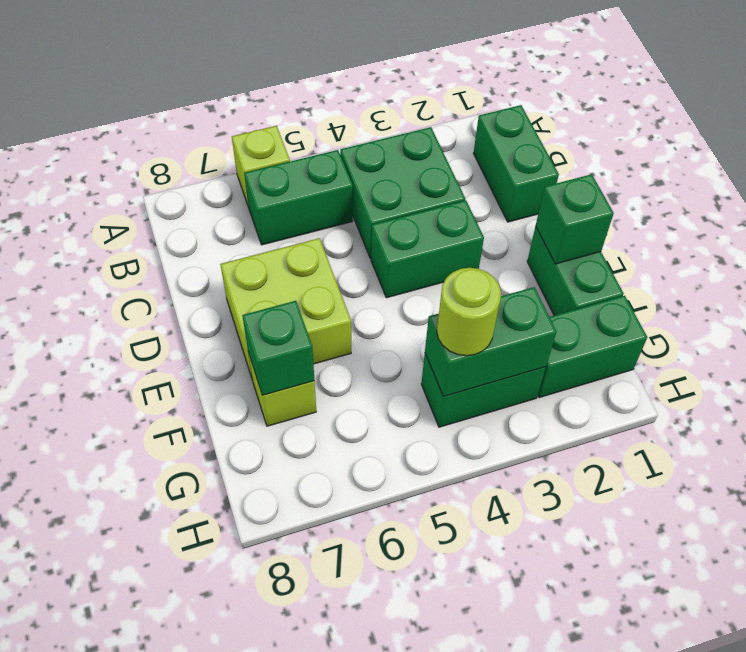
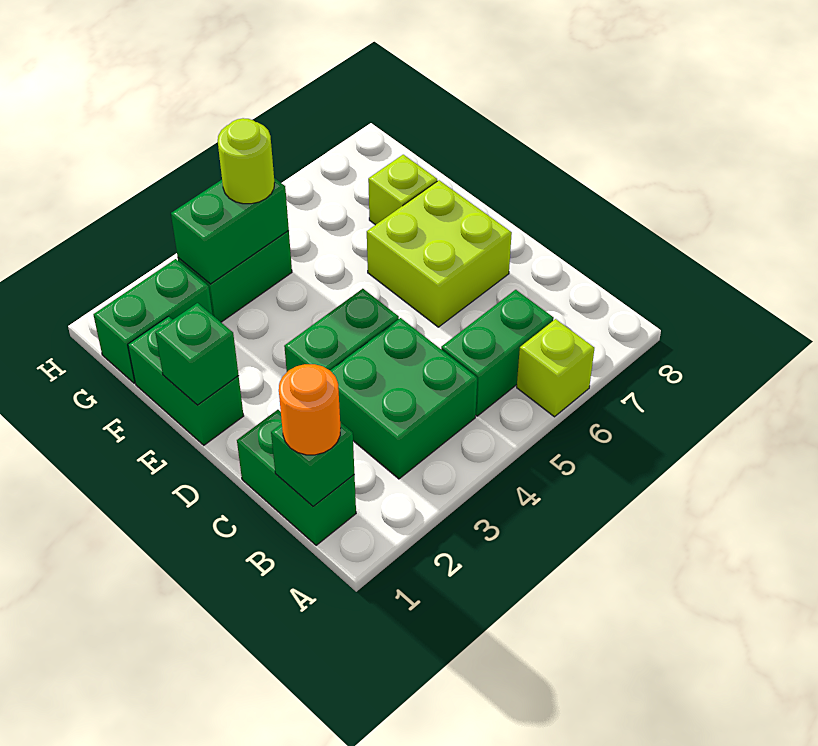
none -> orange 1x1 round brick [279,364,341,455]
green 1x1 brick [242,301,314,395] -> green 1x1 brick moved to [271,422,354,506]

